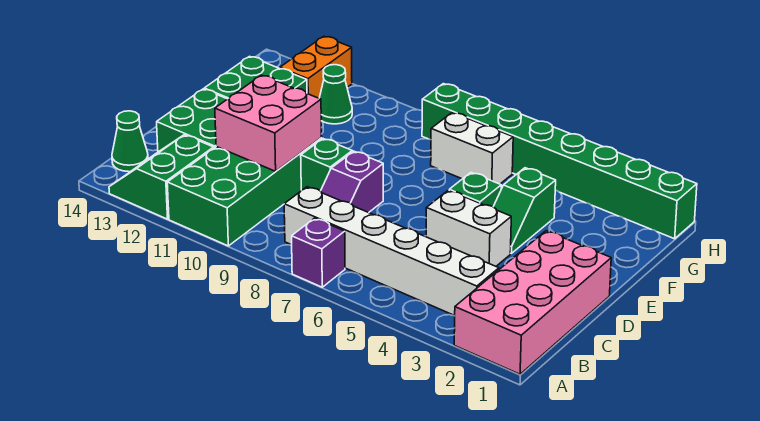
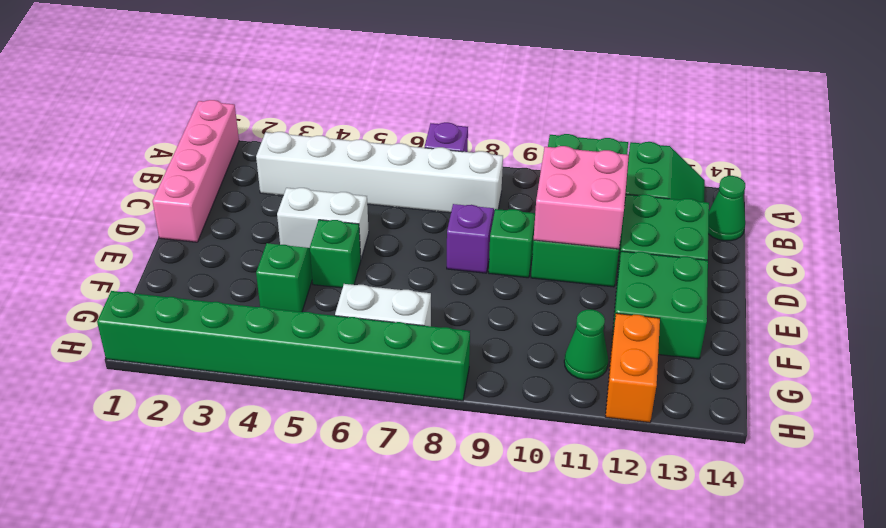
pink 2x4 brick [454,231,611,374] -> pink 1x4 brick [152,100,239,242]

